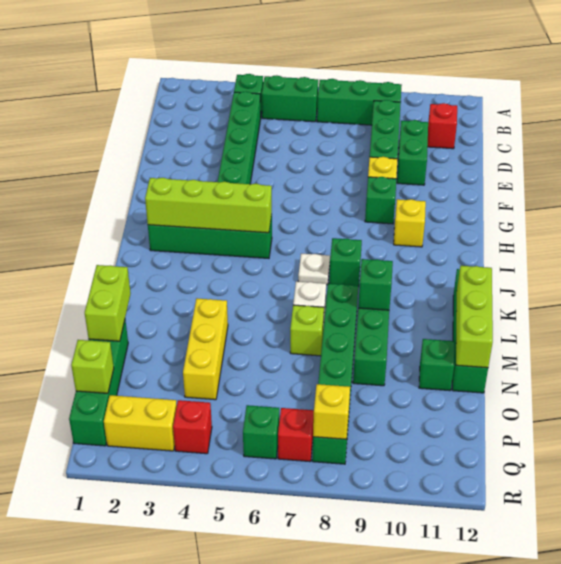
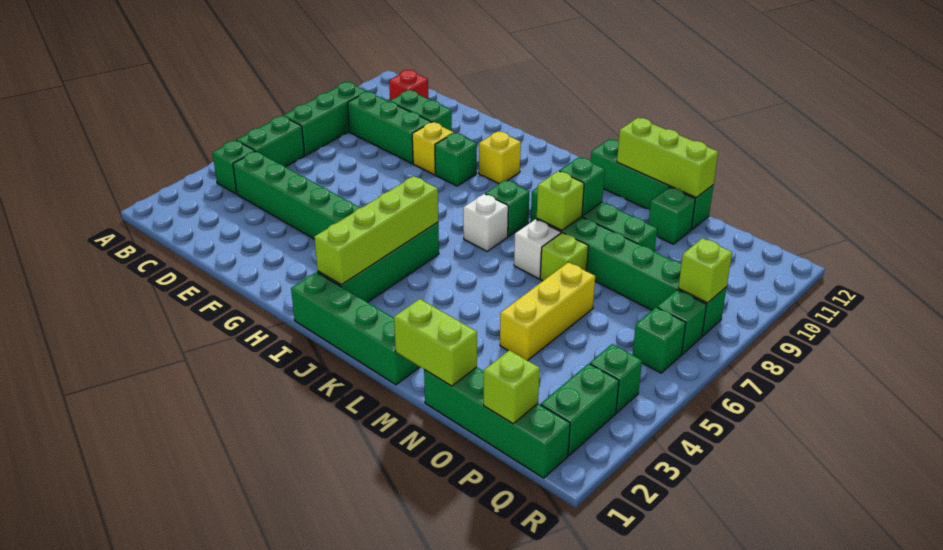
none -> green 1x4 brick [291,272,420,385]
white 1x1 plate [298,254,330,285] -> white 1x1 brick [463,194,508,251]
none -> lime 1x1 brick [537,171,584,231]
yellow 1x3 brick [183,298,228,400] -> yellow 1x3 brick turned to [500,262,595,361]
yellow 1x2 brick [104,395,177,451] -> green 1x2 brick [541,364,619,455]
red 1x1 brick [173,400,212,454] -> green 1x1 brick [590,344,642,413]
red 1x1 brick [278,408,314,462] -> green 1x1 brick [657,290,707,354]
yellow 1x1 brick [313,384,350,439] -> lime 1x1 brick [678,238,732,303]

